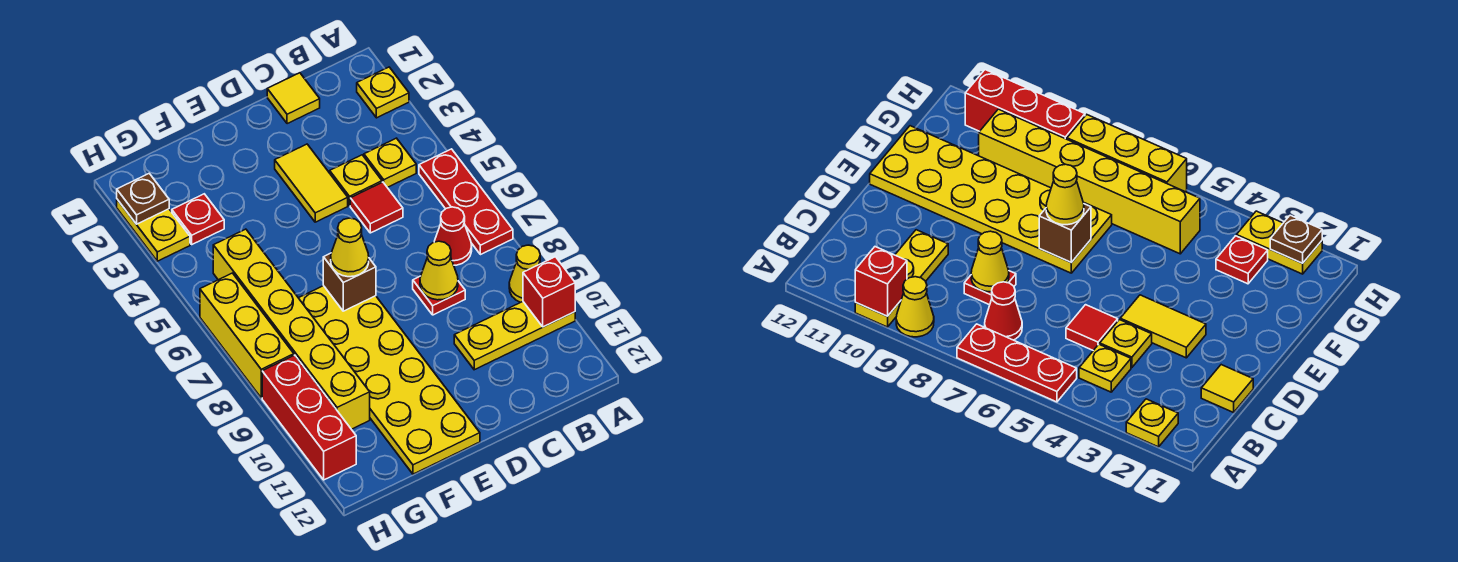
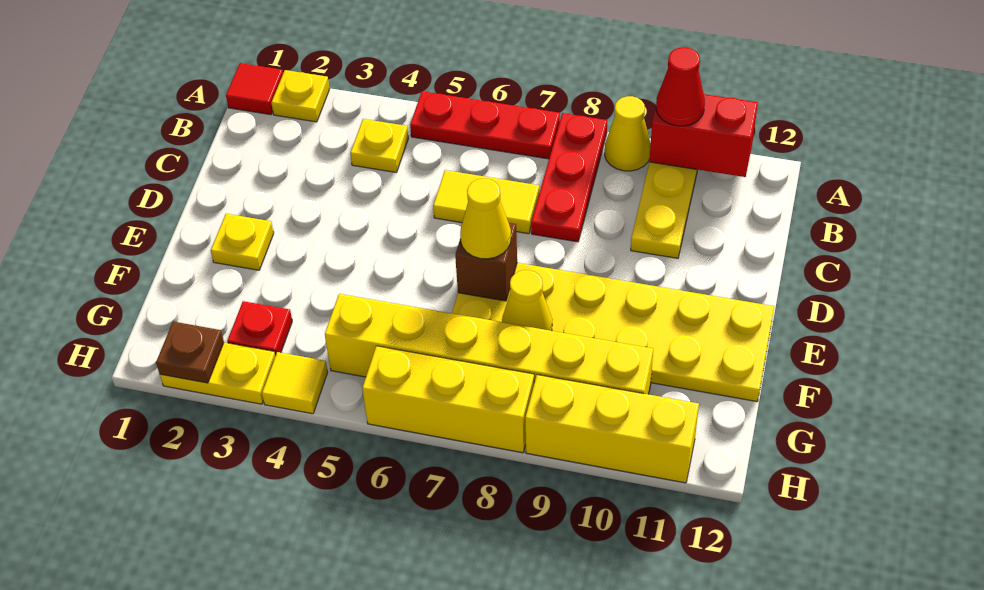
red 1x1 brick [523,257,575,327] -> red 1x2 brick [649,94,758,177]
red 1x1 cone [434,207,472,265] -> red 1x1 cone moved to [656,47,705,126]
yellow 1x1 tile [267,73,320,124] -> yellow 1x1 tile moved to [262,352,328,414]
yellow 1x1 plate [330,155,382,206] -> yellow 1x1 plate moved to [211,214,274,270]
red 1x1 tile [350,182,403,233] -> red 1x1 tile moved to [226,63,283,115]
red 1x1 plate [413,276,465,315] -> red 1x3 plate [531,113,607,242]
yellow 1x1 cone [420,241,458,300] -> yellow 1x1 cone moved to [502,270,552,331]
yellow 1x2 tile [275,144,348,222] -> yellow 1x2 tile moved to [433,170,539,234]
red 1x3 brick [262,355,356,480] -> yellow 1x3 brick [525,375,699,483]

